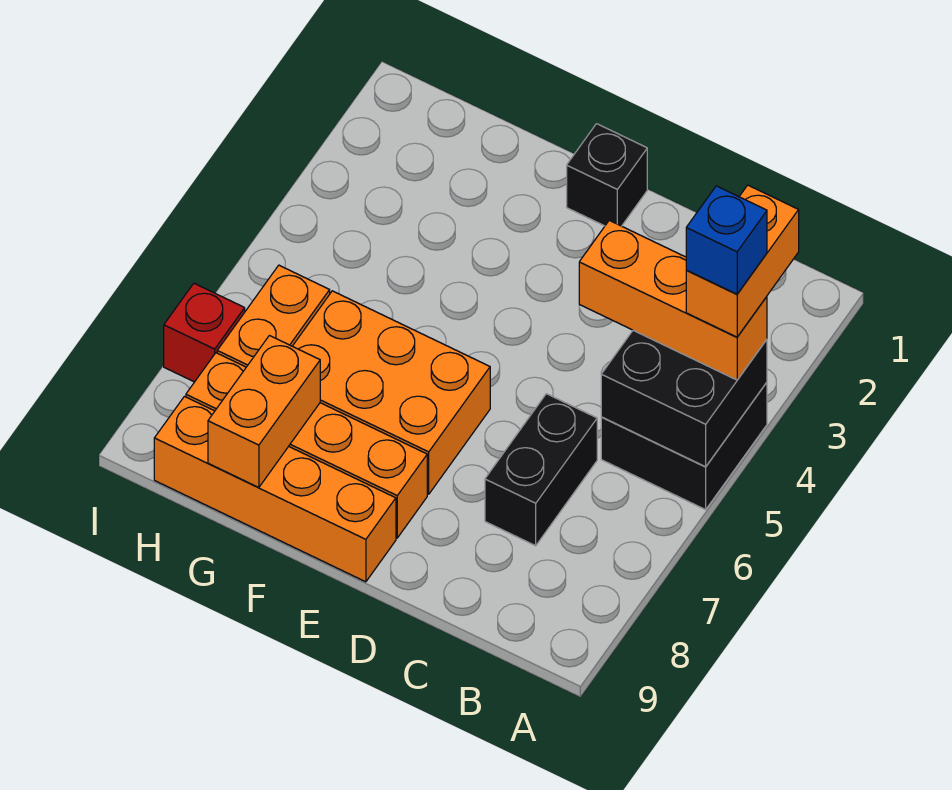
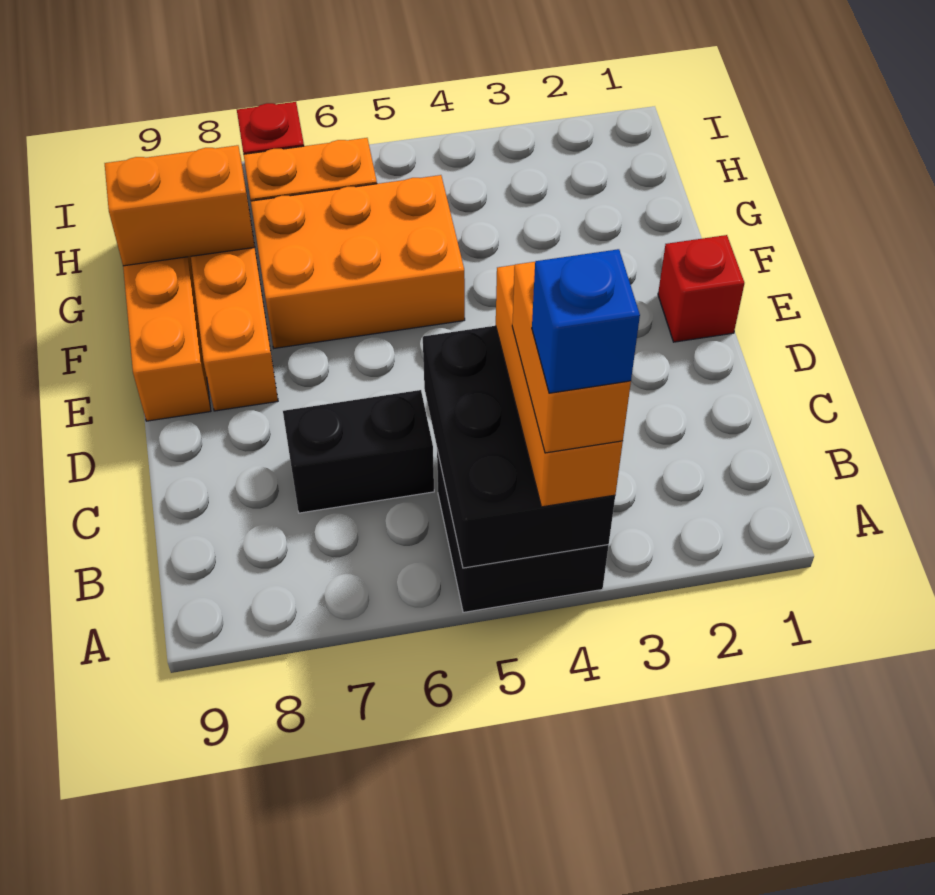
orange 1x2 brick [686,185,799,337] -> orange 1x2 brick turned to [512,262,631,453]
black 2x2 brick [601,330,767,467] -> black 2x3 brick [423,326,615,568]
black 1x1 brick [567,124,647,226] -> red 1x1 brick [658,235,744,342]
orange 2x3 brick [293,291,490,494] -> orange 2x3 brick turned to [251,175,465,348]

